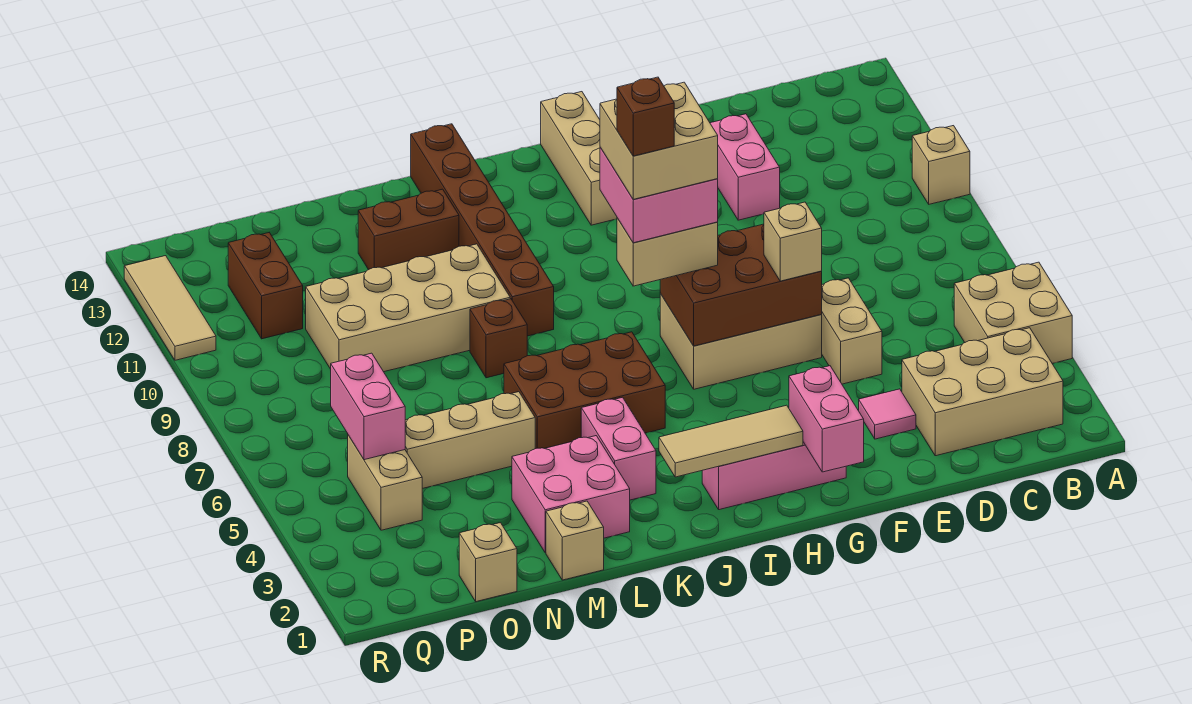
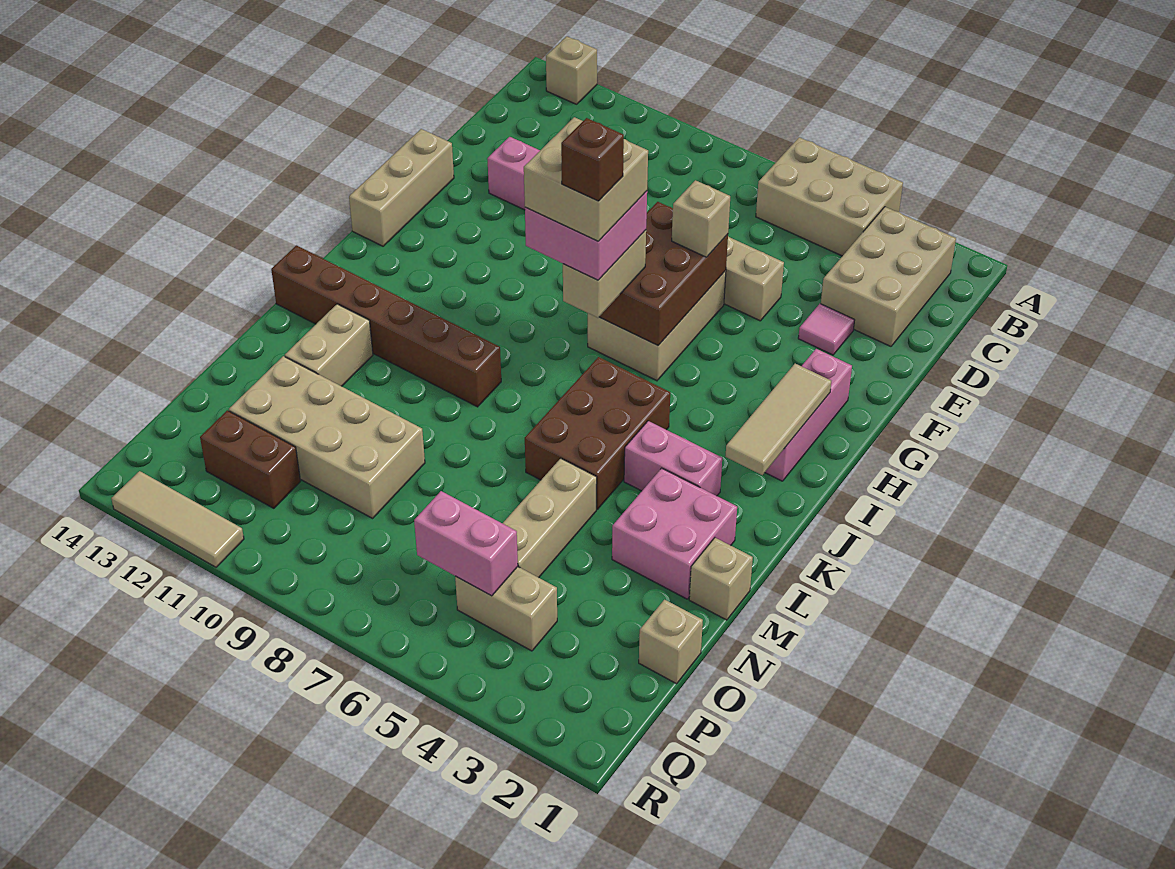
tan 2x2 brick [954,262,1072,364] -> tan 2x3 brick [756,137,903,256]
tan 1x1 brick [912,126,970,204] -> tan 1x1 brick moved to [546,36,597,104]
pink 1x2 brick [789,366,864,472] -> none
tan 1x3 brick [541,92,617,225] -> tan 1x3 brick turned to [349,129,454,246]
brown 1x1 brick [470,299,527,378] -> none
tan 2x4 brick [306,244,510,372] -> tan 2x4 brick turned to [229,356,425,518]
brown 1x2 brick [358,189,459,270] -> tan 1x2 brick [285,304,373,386]

